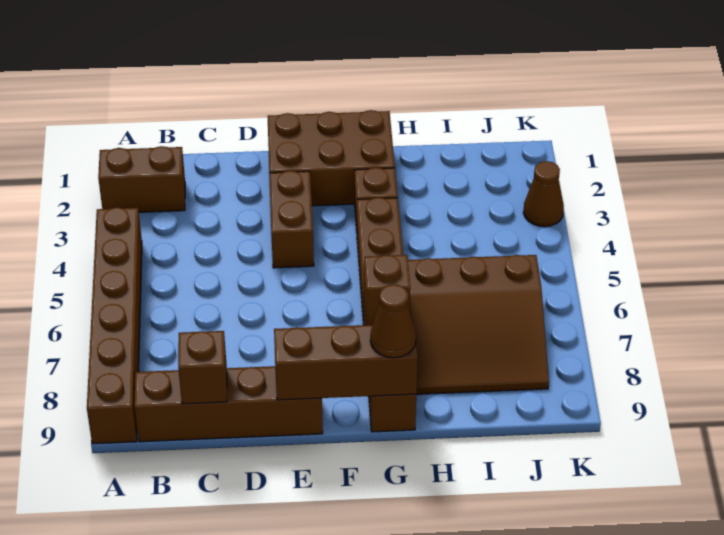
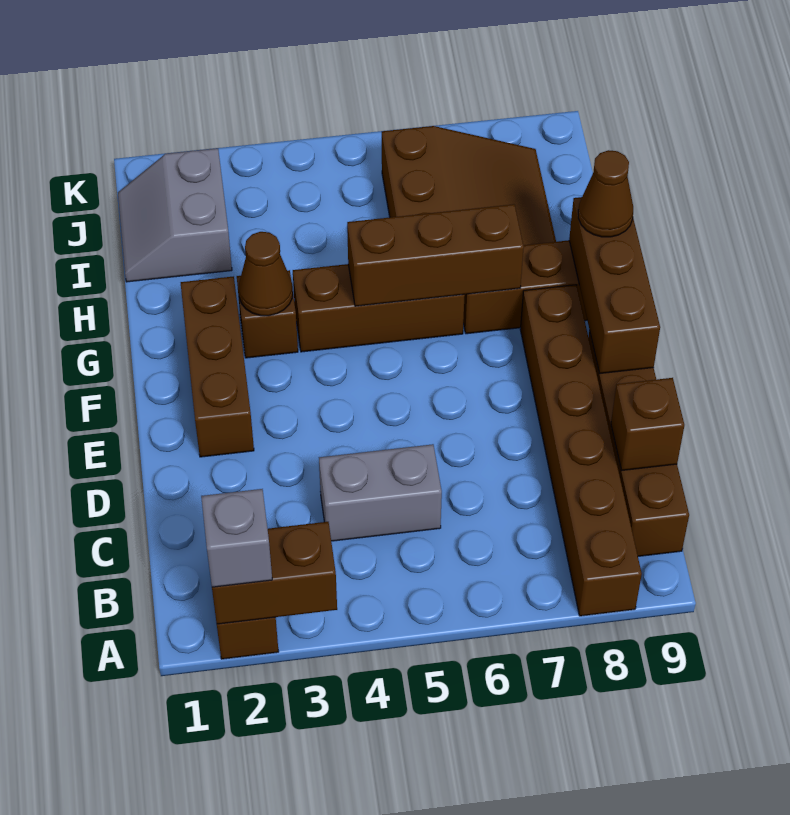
none -> grey 1x1 brick [201,489,272,587]
brown 1x6 brick [87,207,142,444] -> brown 1x6 brick turned to [520,285,642,616]
none -> grey 1x2 brick [319,444,442,541]
brown 2x3 brick [268,110,395,206] -> brown 1x3 brick [181,276,254,457]
brown 1x2 brick [269,171,314,268] -> brown 1x2 brick moved to [212,522,337,624]
brown 1x1 brick [364,255,411,325] -> brown 1x3 brick [347,204,524,306]
none -> grey 2x2 slope [118,148,232,282]
brown 1x1 cone [523,161,564,227] -> brown 1x1 cone moved to [239,232,293,316]

